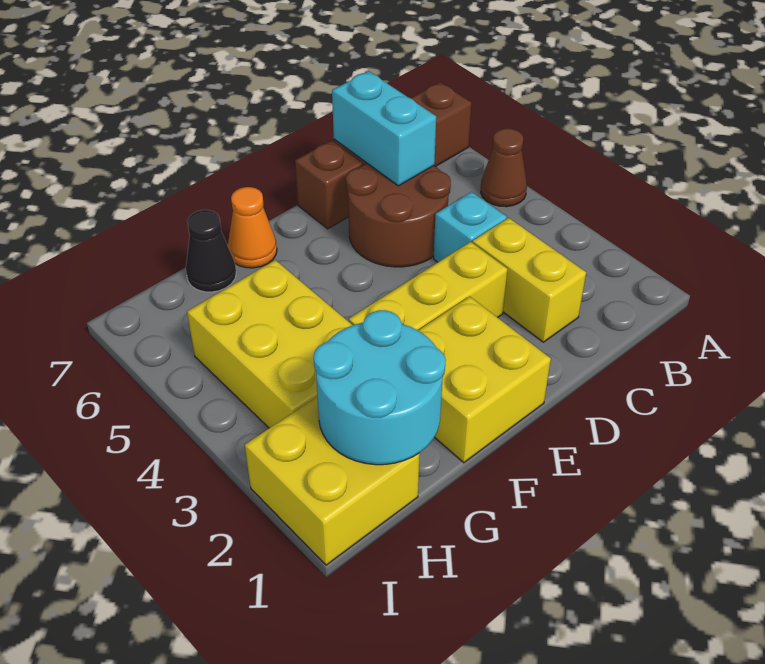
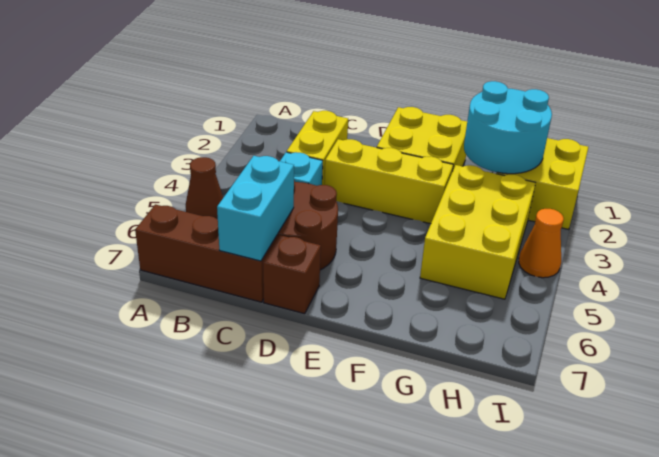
orange 1x1 cone [228,187,277,268] -> orange 1x1 cone moved to [519,209,564,278]
black 1x1 cone [186,210,236,292] -> none

